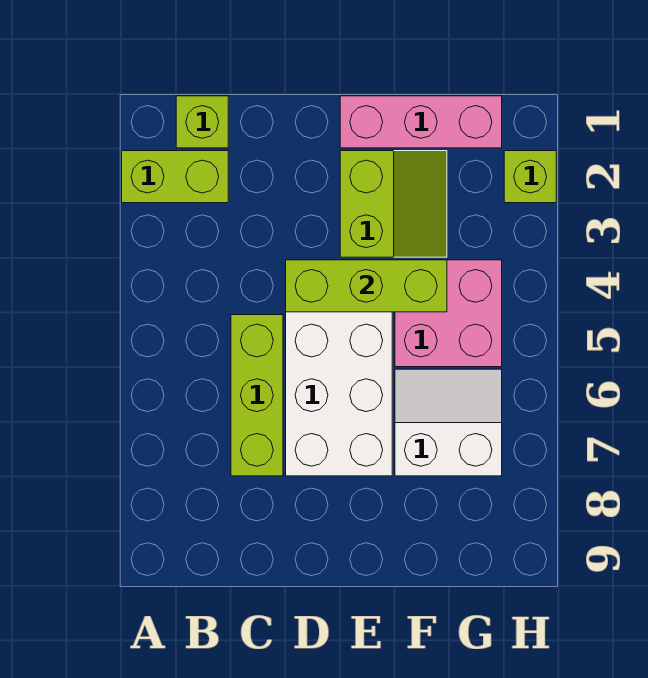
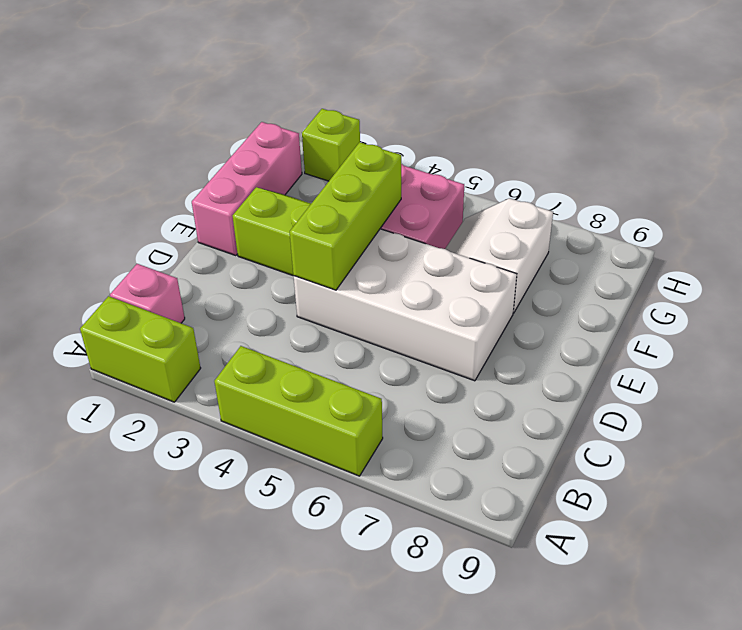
lime 1x2 brick [122,151,228,203] -> lime 1x2 brick turned to [80,296,201,402]
lime 1x1 brick [176,96,228,148] -> pink 1x1 brick [110,264,185,323]
lime 1x3 brick [231,315,283,476] -> lime 1x3 brick moved to [214,346,383,476]

